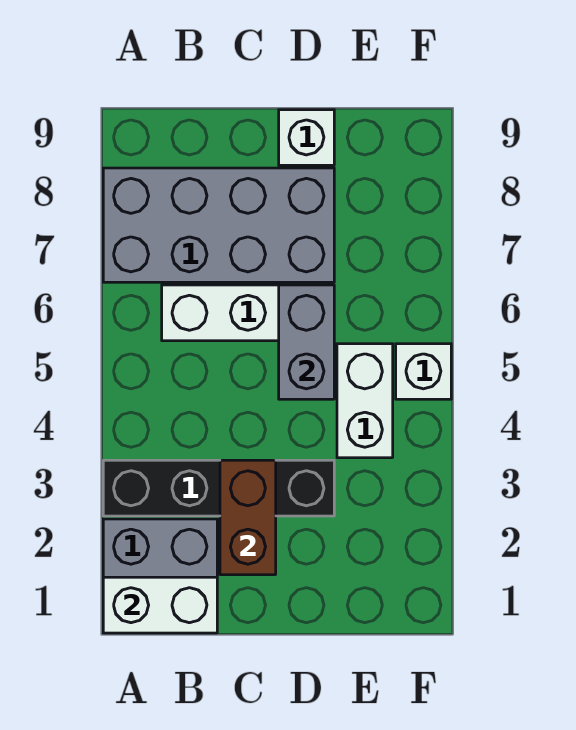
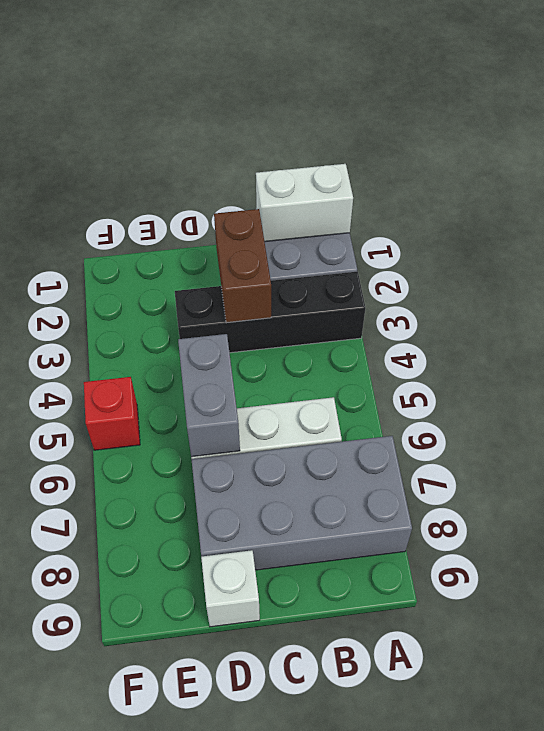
white 1x2 brick [337,344,393,458] -> none
white 1x1 brick [396,344,451,399] -> red 1x1 brick [84,377,140,450]

